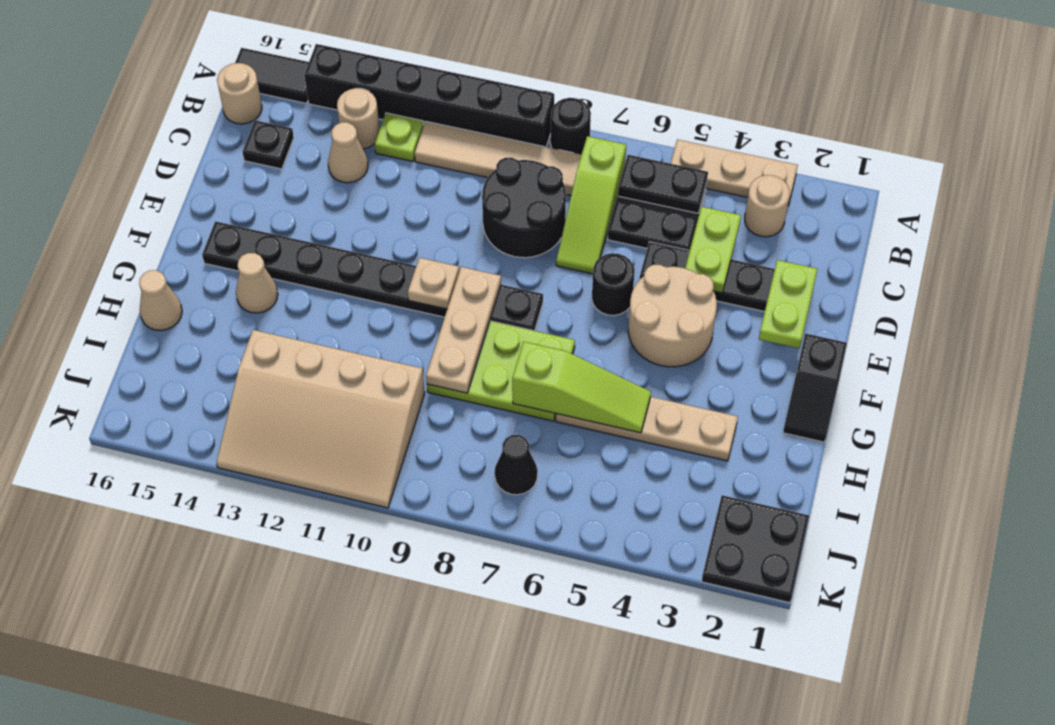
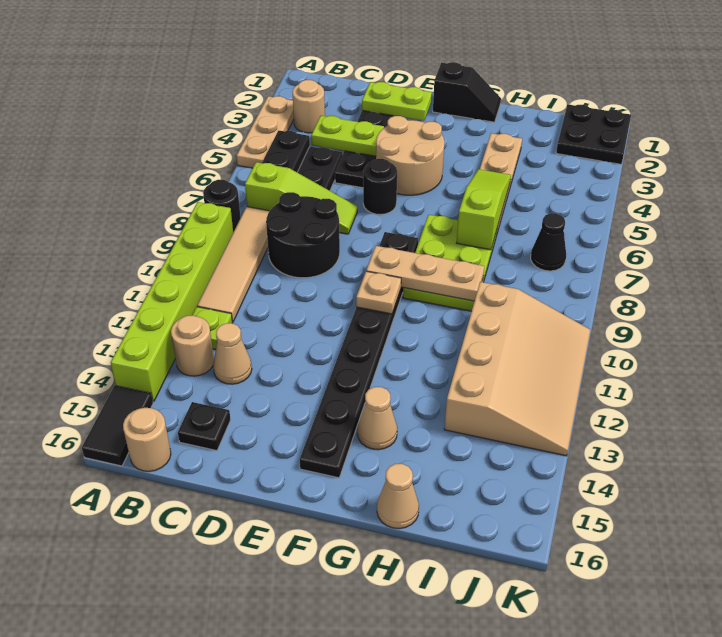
black 1x6 brick [304,44,554,147] -> lime 1x6 brick [111,202,233,402]

